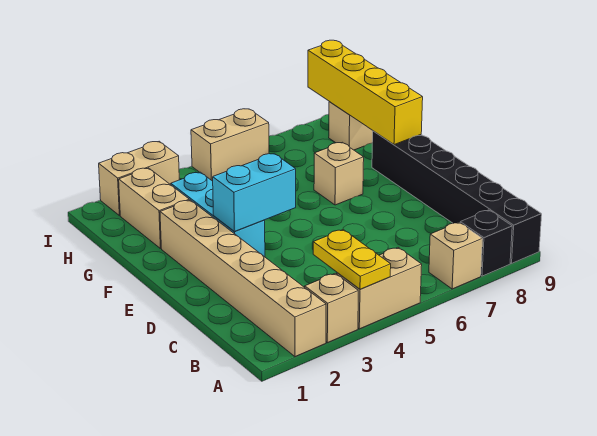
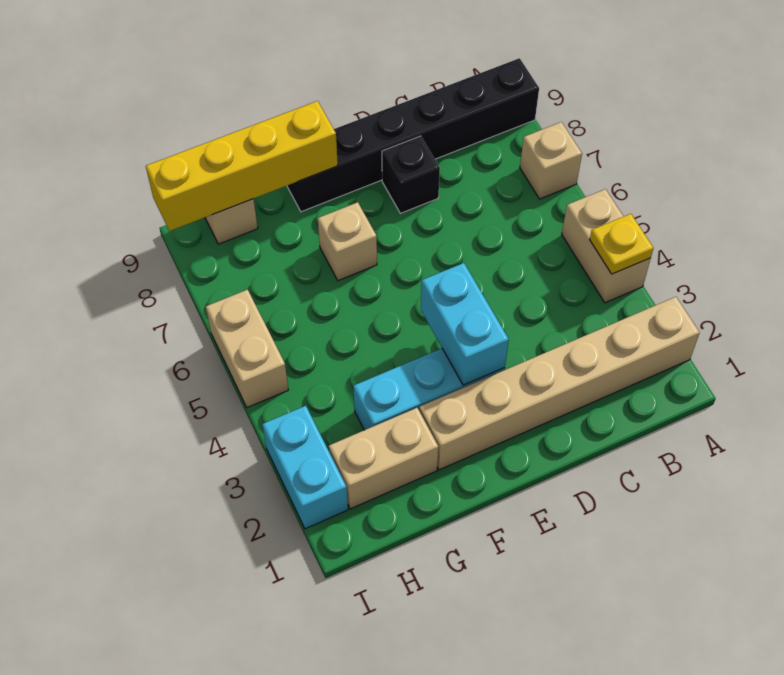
tan 1x1 brick [305,273,358,343] -> none
yellow 1x2 plate [313,230,391,289] -> yellow 1x1 plate [590,214,653,274]
black 1x1 brick [460,210,512,276] -> black 1x1 brick moved to [382,136,440,213]
tan 1x2 brick [99,141,179,216] -> cyan 1x2 brick [262,406,348,529]

